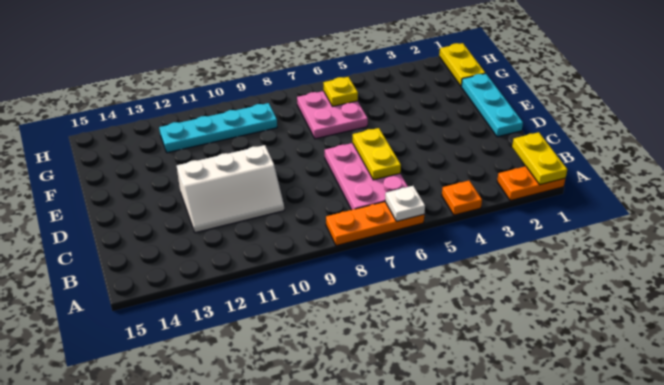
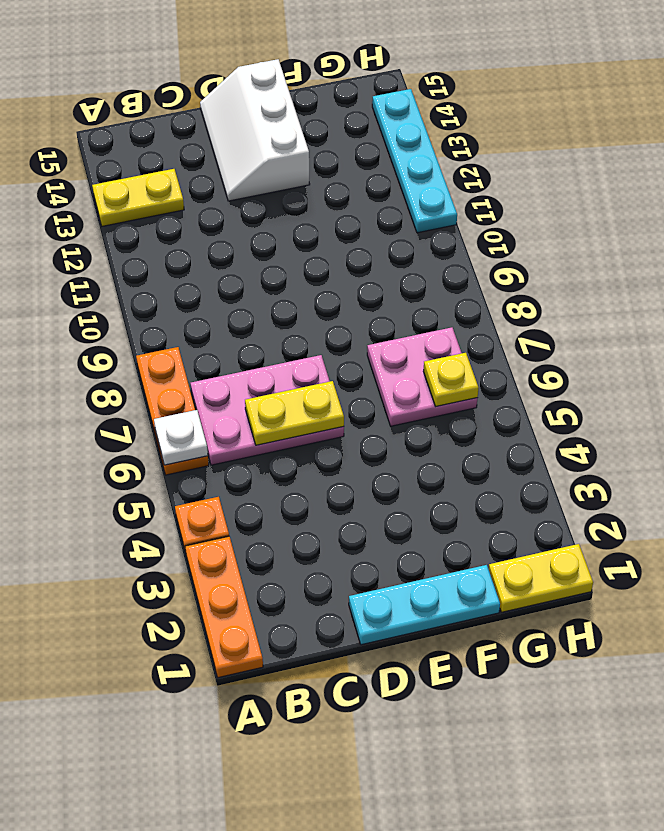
orange 1x2 plate [497,166,565,201] -> orange 1x3 plate [185,536,263,678]
yellow 1x2 plate [512,132,567,185] -> yellow 1x2 plate moved to [92,169,184,226]
white 2x3 slope [177,145,284,233] -> white 2x3 slope moved to [200,59,310,201]
cyan 1x4 plate [159,103,277,153] -> cyan 1x4 plate moved to [372,89,457,233]

